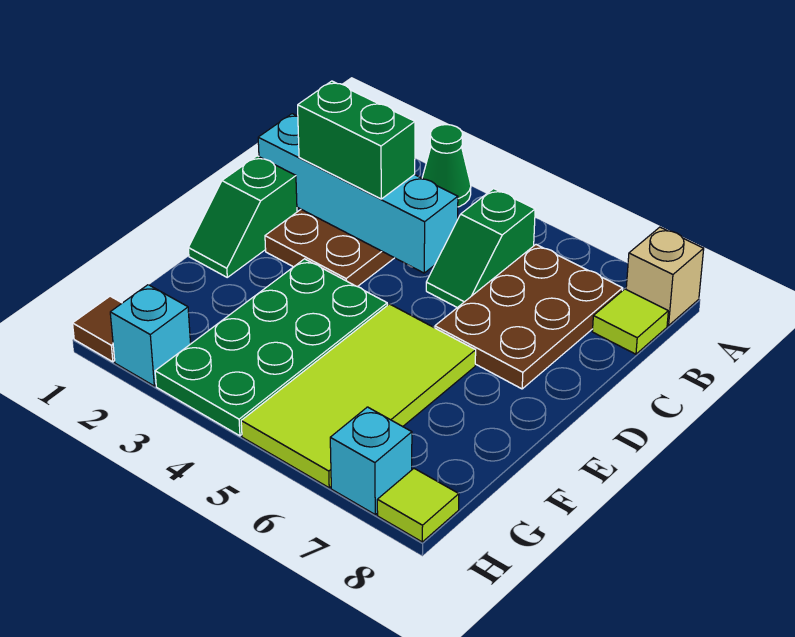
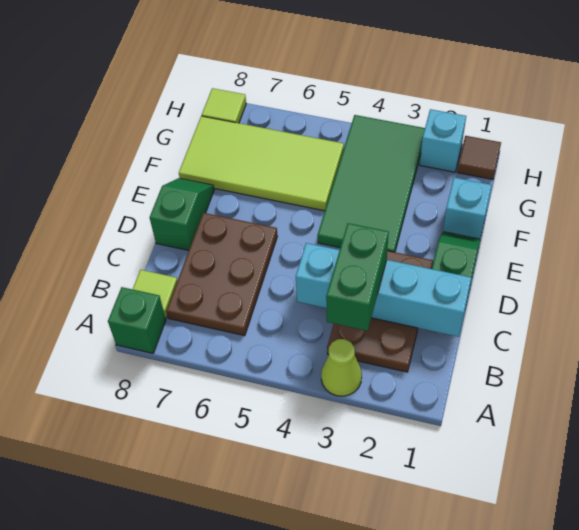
green 1x1 cone [422,125,471,207] -> lime 1x1 cone [321,339,362,396]
tan 1x1 brick [626,227,704,326] -> green 1x1 brick [108,287,166,353]
green 1x2 slope [426,189,535,308] -> green 1x2 slope moved to [150,178,214,250]
green 1x2 brick [298,81,415,199] -> green 1x2 brick turned to [326,223,389,331]
green 2x4 plate [155,259,387,436] -> green 2x4 tile [318,115,425,252]
lime 2x4 tile [241,304,476,488] -> lime 2x4 tile turned to [179,116,344,211]
cyan 1x1 brick [330,407,412,514] -> cyan 1x1 brick moved to [443,178,492,239]

